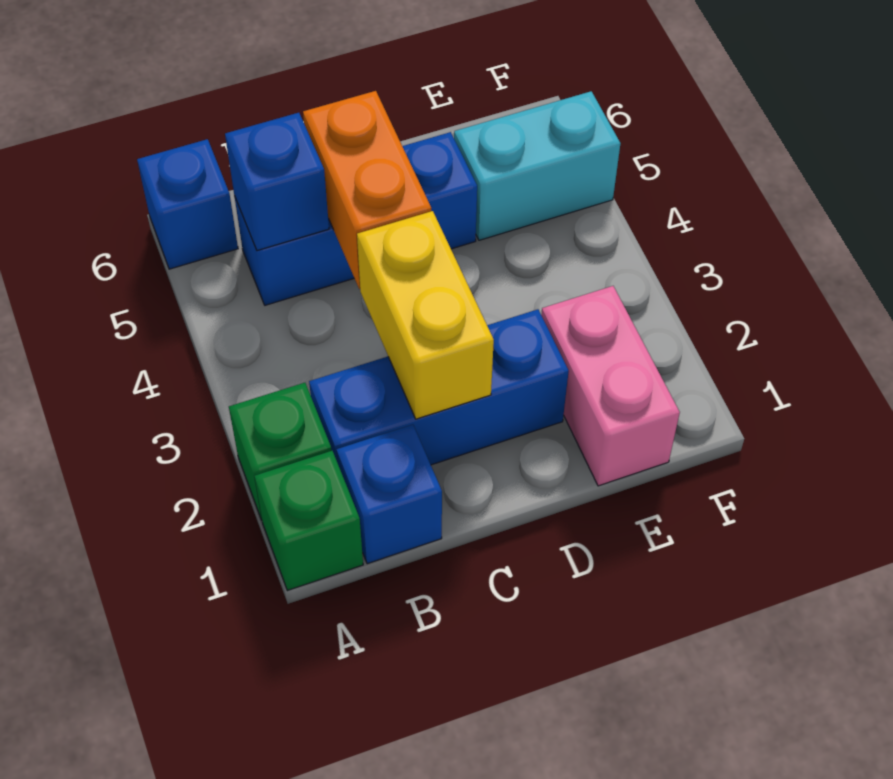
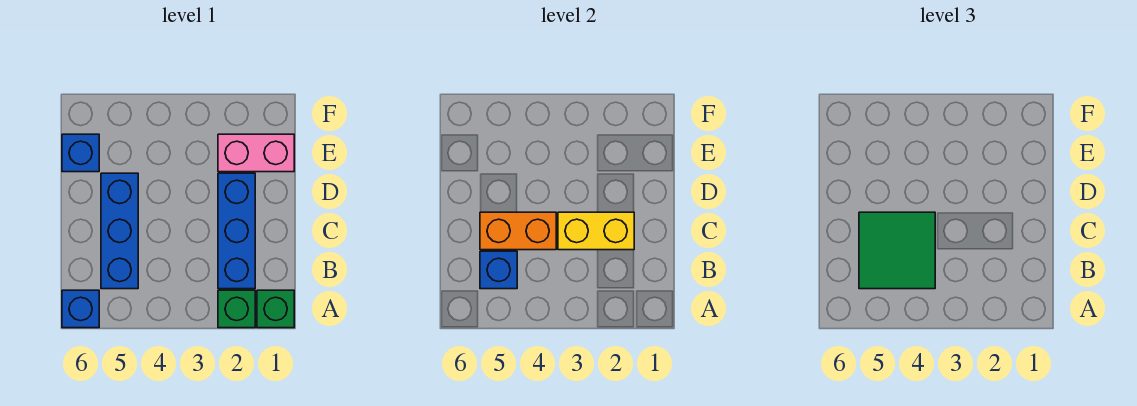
blue 1x1 brick [336,425,442,564] -> blue 1x1 brick moved to [62,134,99,172]
none -> green 2x2 tile [859,212,935,289]
cyan 1x2 brick [454,91,620,240] -> none

